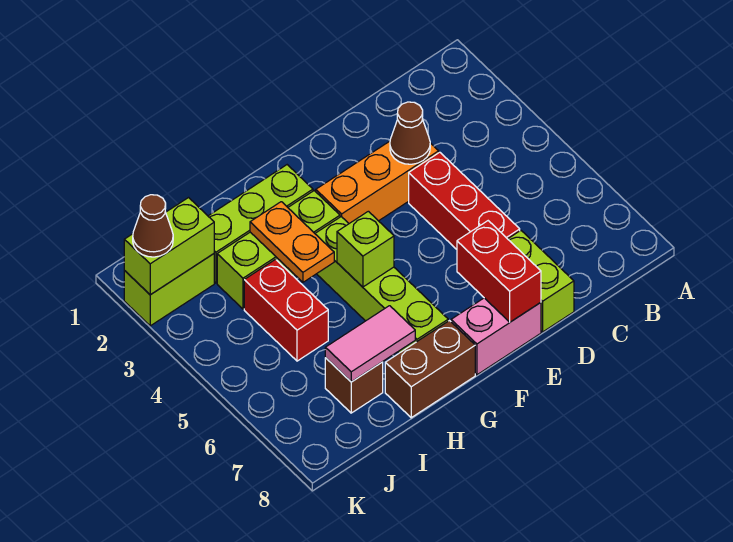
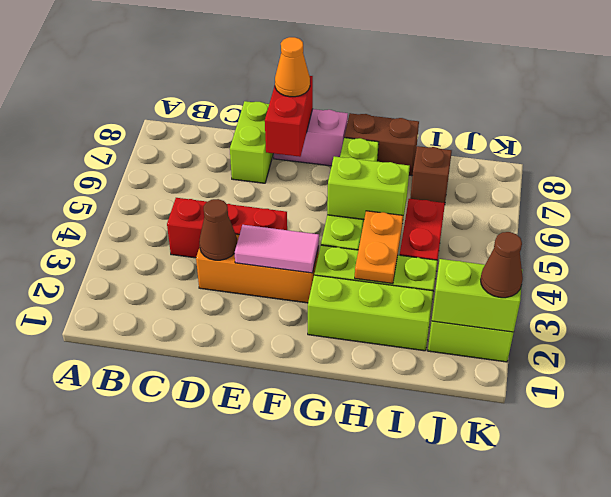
red 1x3 brick [409,152,520,249] -> red 1x3 brick turned to [167,198,287,258]
none -> orange 1x1 cone [275,37,310,97]
lime 1x1 brick [337,211,394,287] -> lime 1x2 brick [327,156,410,219]
pink 1x2 tile [325,306,415,382] -> pink 1x2 tile moved to [235,225,319,273]

